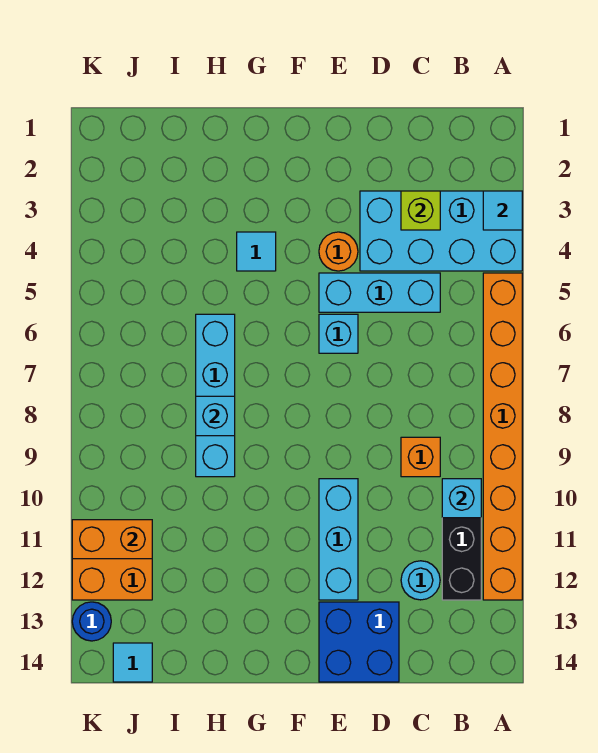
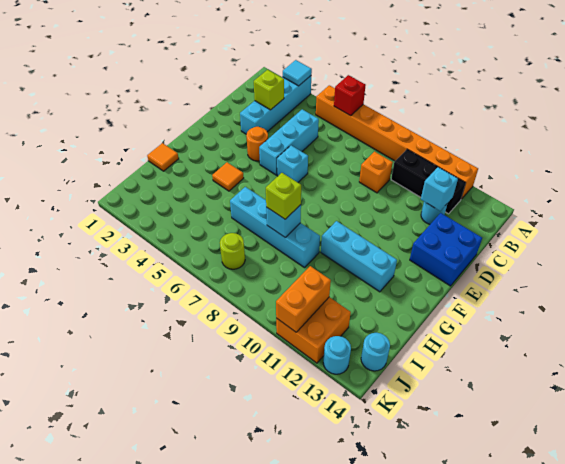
cyan 2x4 brick [360,191,522,271] -> cyan 1x4 brick [240,76,311,134]
none -> red 1x1 brick [334,75,366,116]
cyan 1x1 brick [442,479,481,518] -> cyan 1x1 brick moved to [421,167,458,211]
cyan 1x3 brick [319,479,358,600] -> cyan 1x3 brick moved to [321,221,397,292]
cyan 1x1 tile [237,232,276,271] -> orange 1x1 tile [212,162,244,191]
none -> orange 1x1 tile [147,143,179,171]
none -> lime 1x1 brick [266,173,301,219]
none -> lime 1x1 round brick [220,233,245,269]
cyan 1x1 tile [113,643,152,682] -> cyan 1x1 round brick [361,333,390,371]
blue 1x1 round brick [72,602,111,641] -> cyan 1x1 round brick [323,336,351,374]

